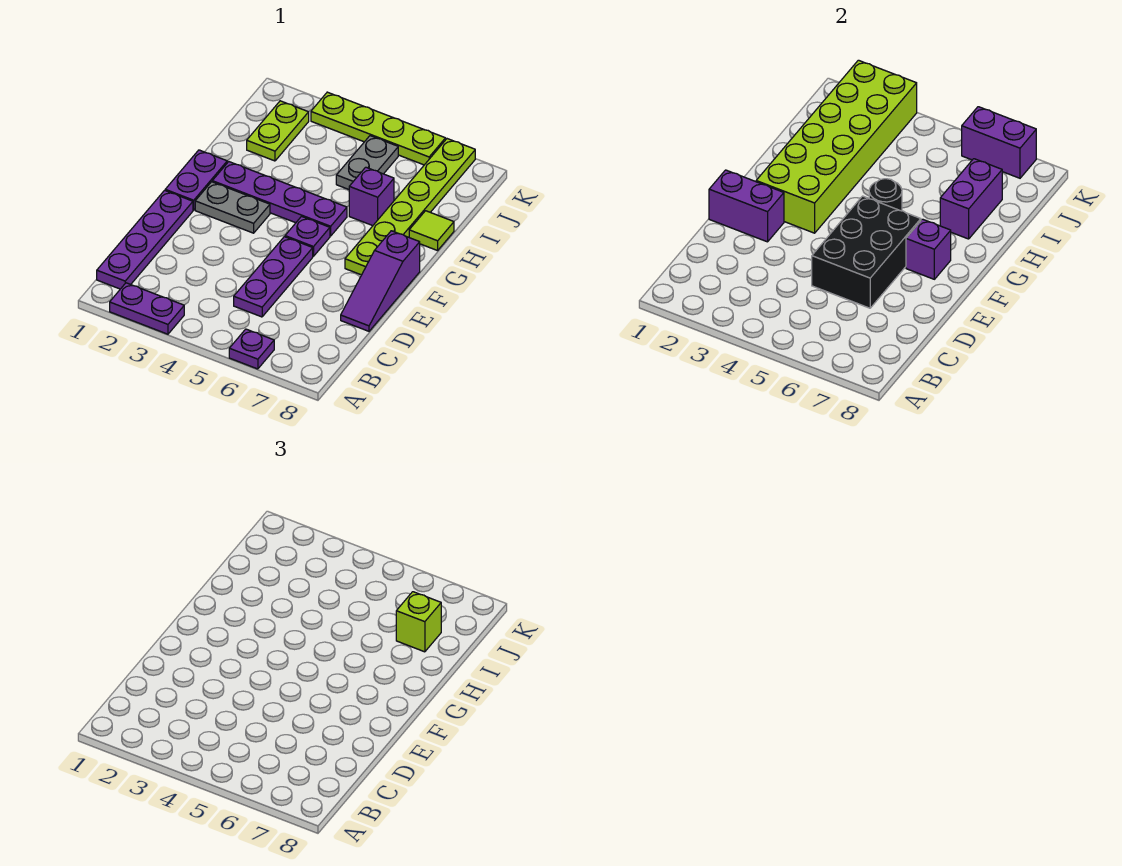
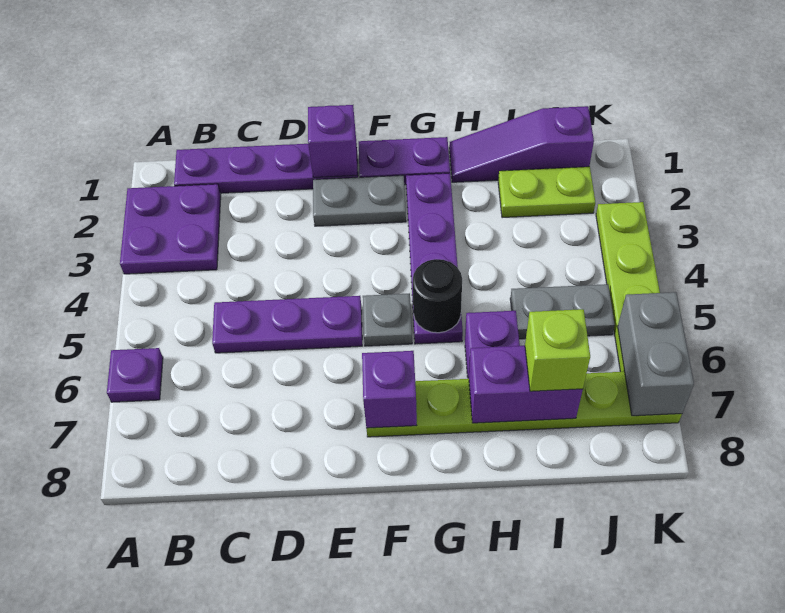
purple 1x2 plate [110,283,184,334] -> purple 2x2 plate [120,184,221,274]
black 2x3 brick [812,196,921,308] -> none
purple 1x3 slope [341,231,420,331] -> purple 1x3 slope moved to [449,106,594,182]
purple 1x2 brick [709,170,784,242] -> purple 1x1 brick [308,105,357,178]
grey 1x2 plate [195,182,270,233] -> grey 1x2 plate turned to [313,175,406,226]
lime 2x6 brick [756,60,917,233] -> none
purple 1x1 plate [285,217,330,256] -> grey 1x1 plate [363,293,412,346]
lime 1x1 tile [409,211,454,251] -> none
purple 1x2 brick [962,107,1036,178] -> grey 1x2 brick [618,292,694,416]

